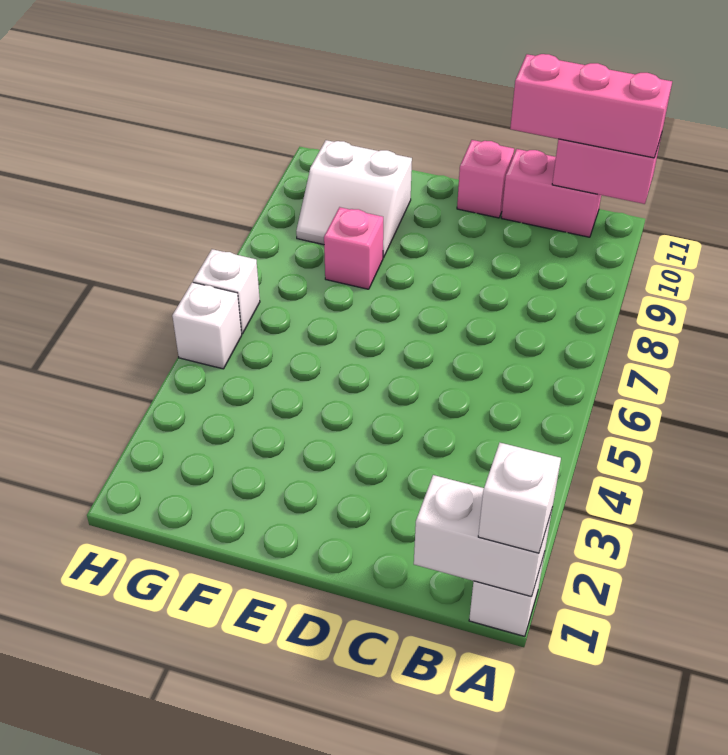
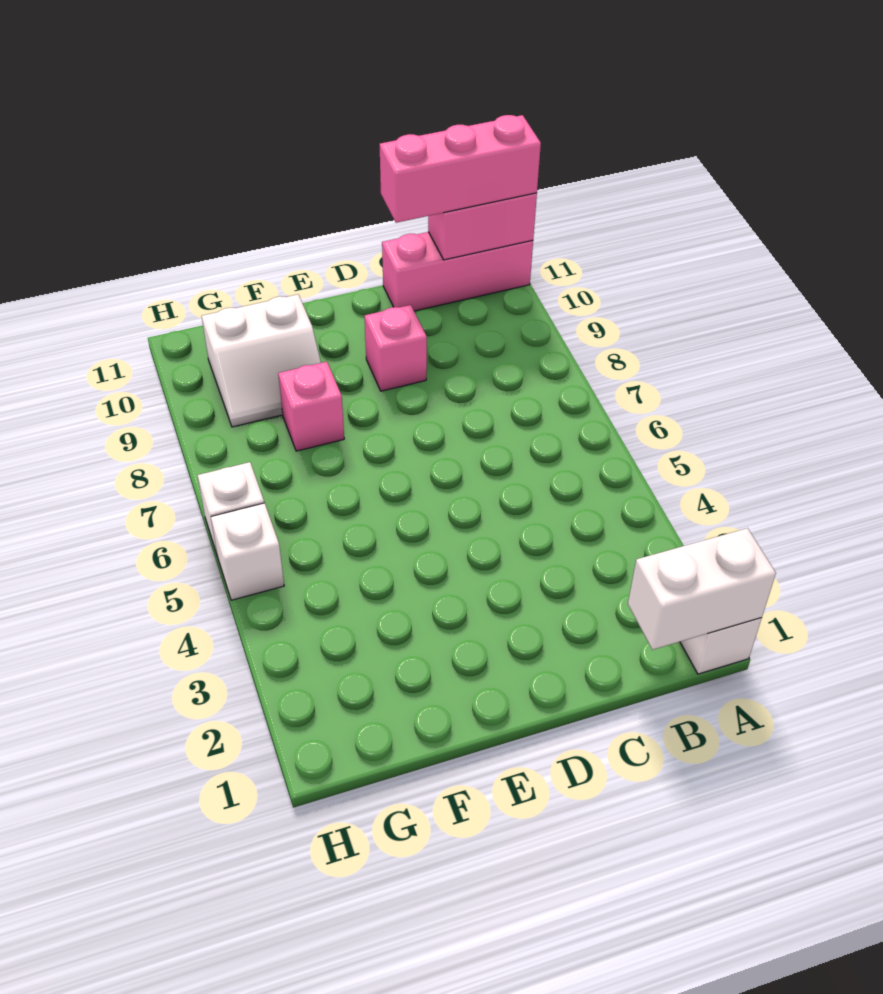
white 1x1 brick [478,443,561,553] -> none
pink 1x2 brick [501,149,601,237] -> pink 1x3 brick [382,232,533,311]
pink 1x1 brick [457,140,514,218] -> pink 1x1 brick moved to [365,305,427,391]

